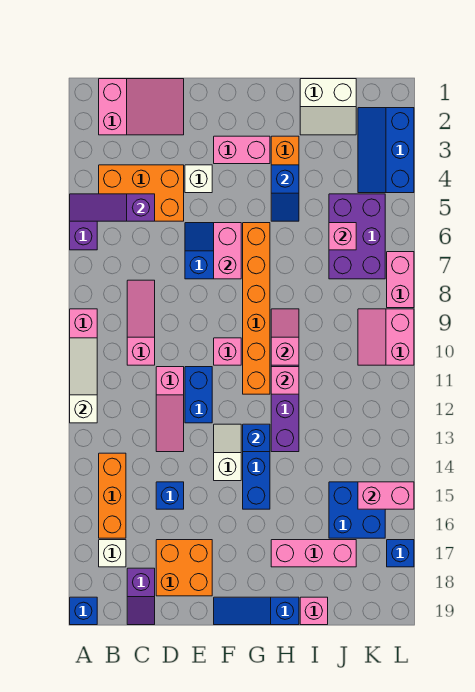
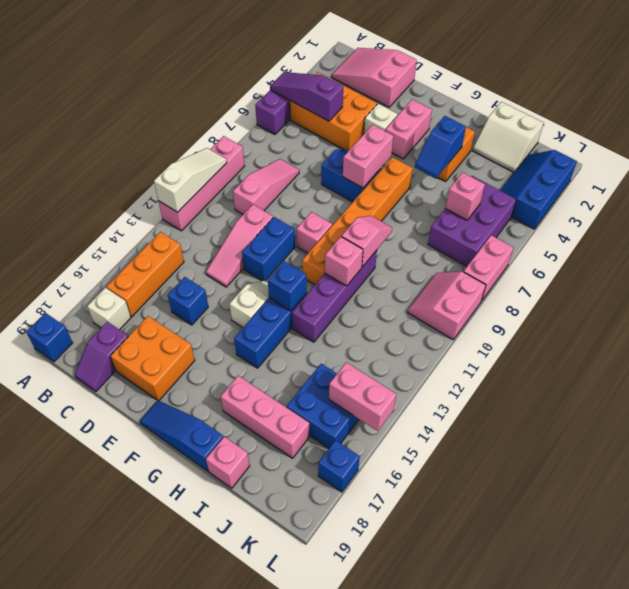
pink 2x3 slope [99,79,184,135] -> pink 2x3 slope turned to [332,48,417,107]
pink 1x2 brick [214,136,270,164] -> pink 1x2 brick turned to [386,99,432,159]

